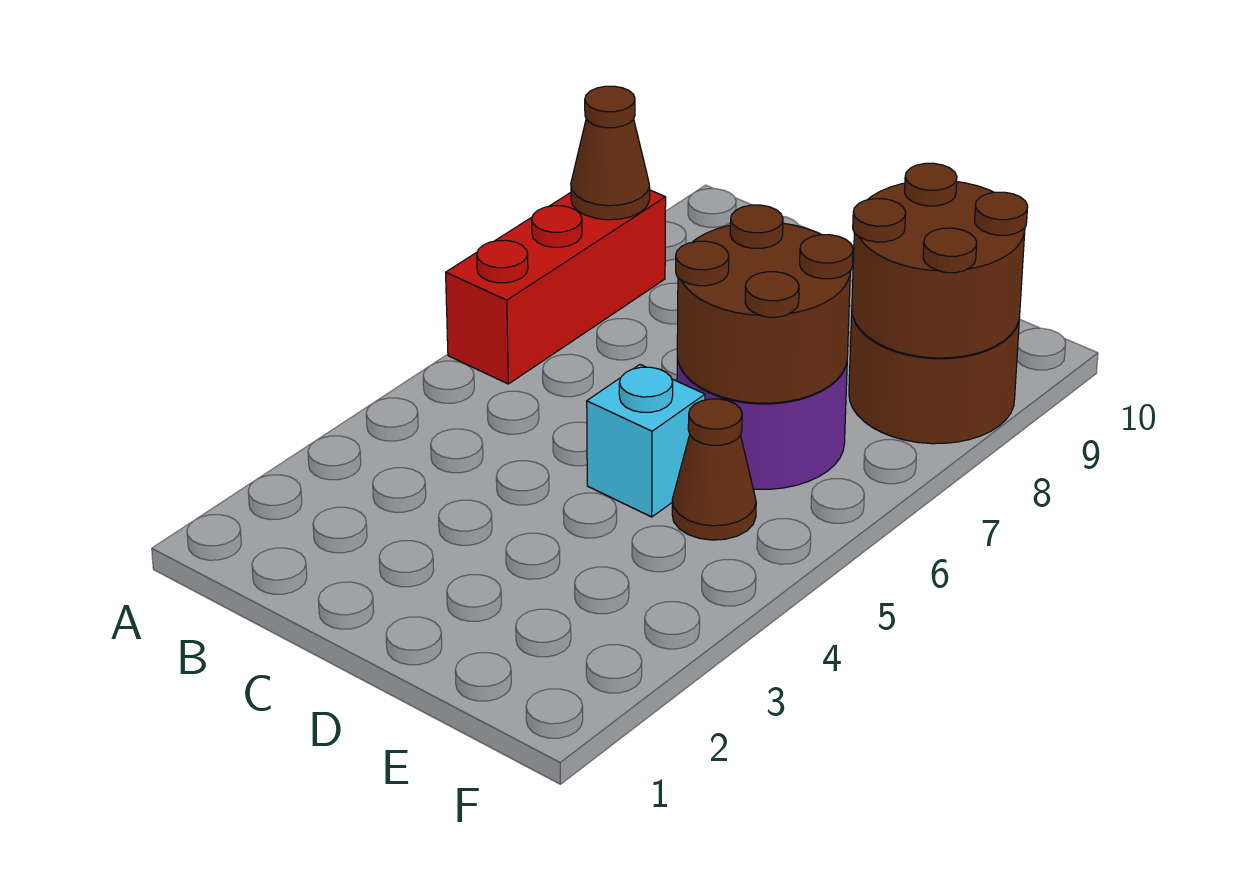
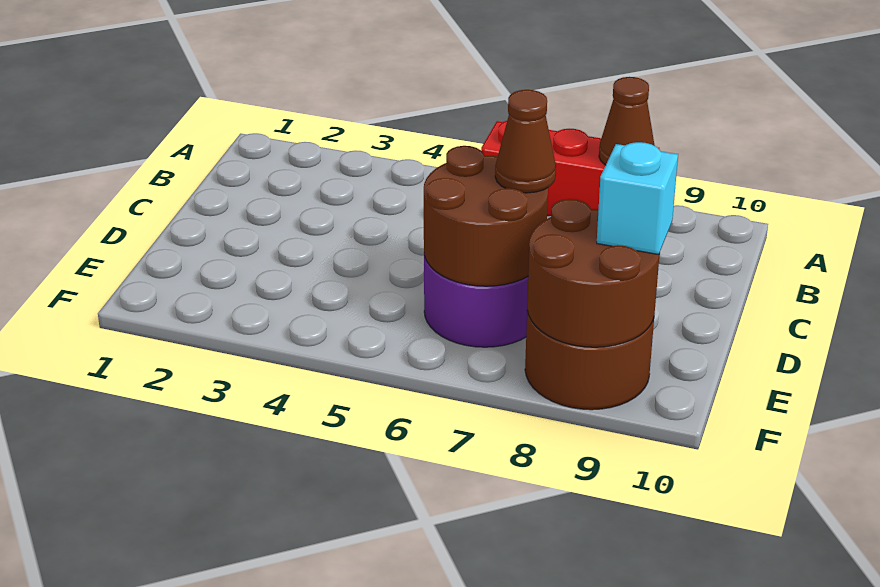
cyan 1x1 brick [587,365,705,517] -> cyan 1x1 brick moved to [597,142,678,254]
brown 1x1 cone [672,399,756,540] -> brown 1x1 cone moved to [495,90,556,193]

